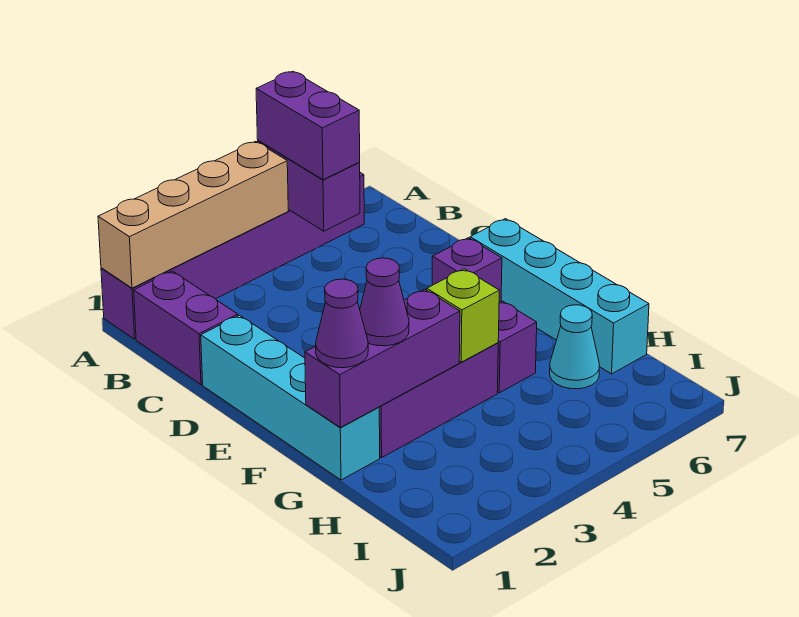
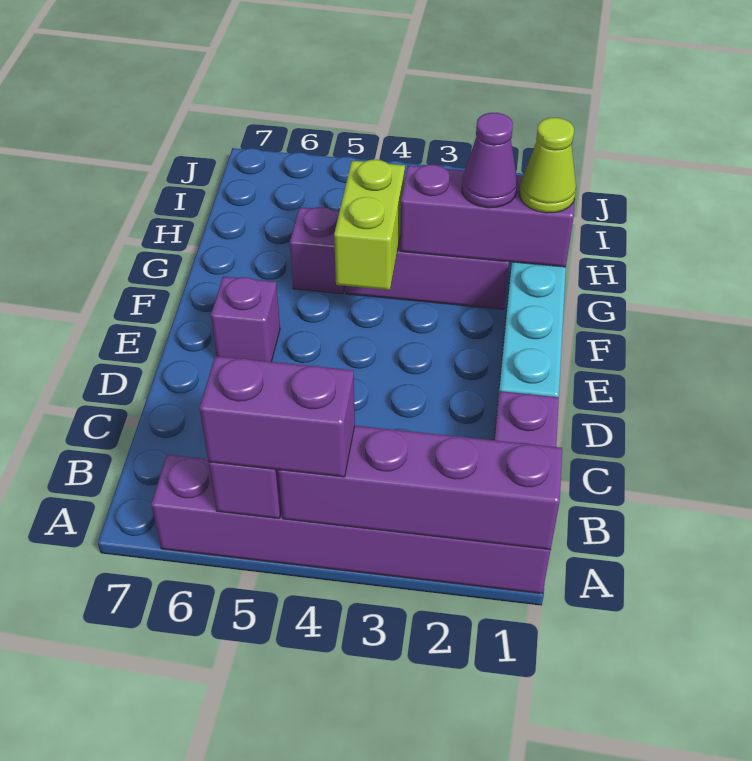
tan 1x4 brick [98,141,288,288] -> purple 1x4 brick [278,426,562,550]
purple 1x2 brick [256,72,360,180] -> purple 1x2 brick turned to [199,356,355,477]
cyan 1x4 brick [470,219,649,374] -> none
purple 1x1 cone [316,279,368,368] -> lime 1x1 cone [519,118,576,213]
lime 1x1 brick [427,269,499,362] -> lime 1x2 brick [334,160,405,290]
cyan 1x1 cone [550,305,599,389] -> none

